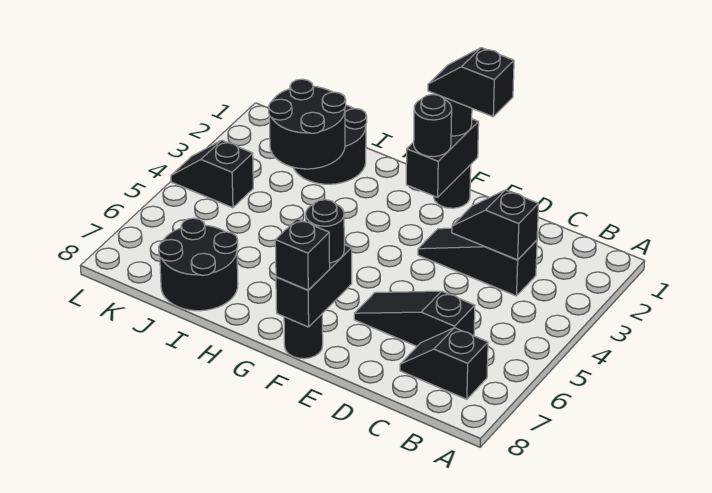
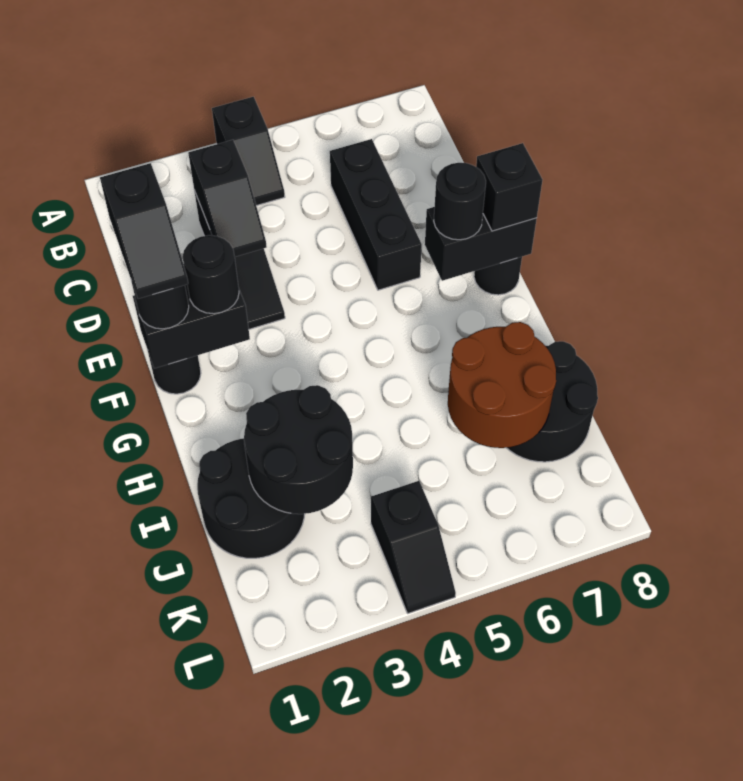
black 1x2 slope [400,328,488,399] -> black 1x2 slope moved to [212,97,285,206]
black 1x3 slope [354,291,475,346] -> black 1x3 brick [330,139,422,290]
none -> brown 2x2 round brick [448,322,556,448]

